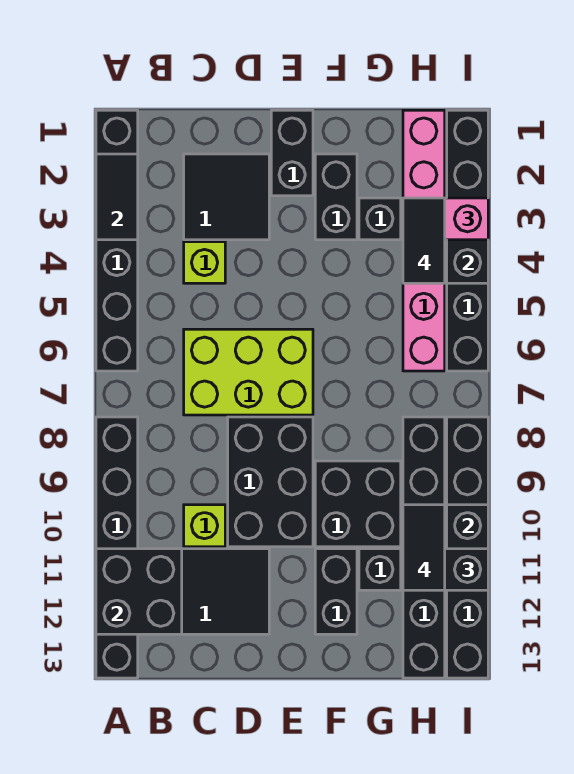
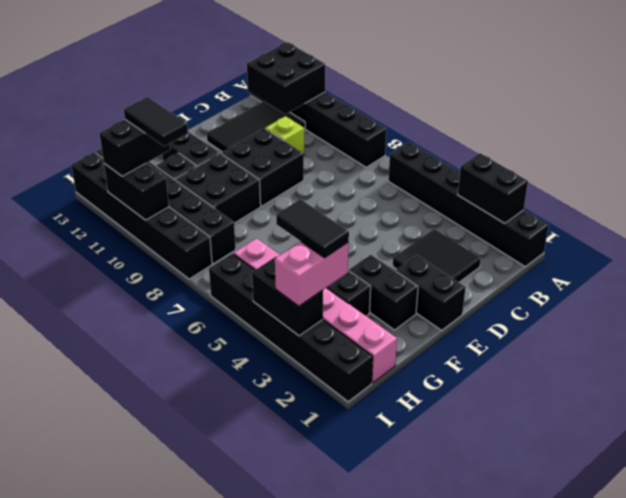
black 1x2 tile [96,154,138,240] -> black 1x2 brick [458,153,528,223]
lime 1x1 brick [184,242,225,283] -> none
lime 2x3 brick [184,329,313,415] -> none
black 2x3 brick [228,417,313,547] -> black 2x2 brick [222,128,304,206]

